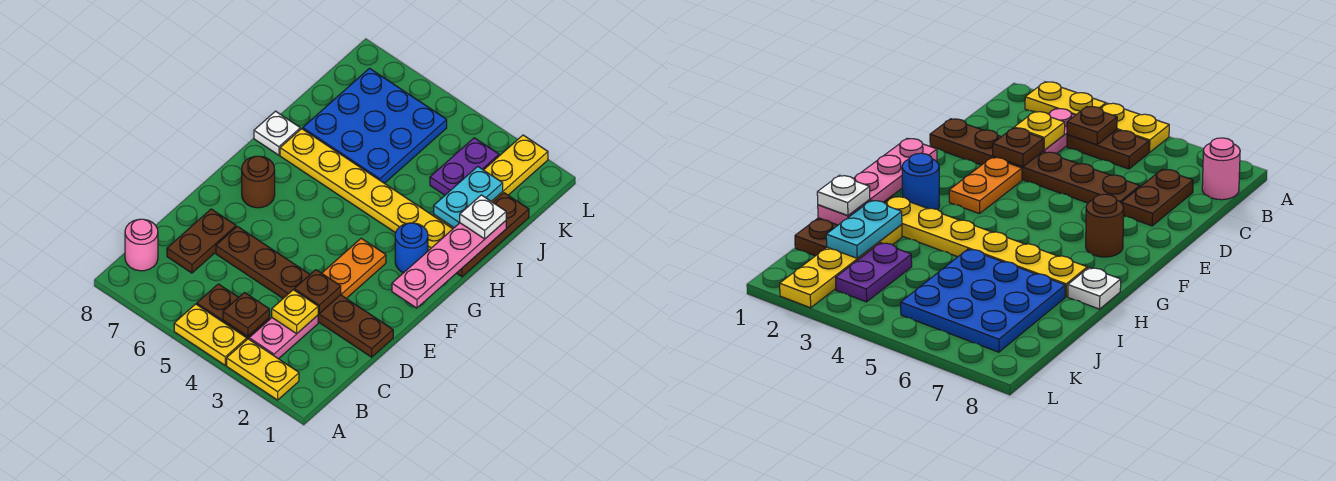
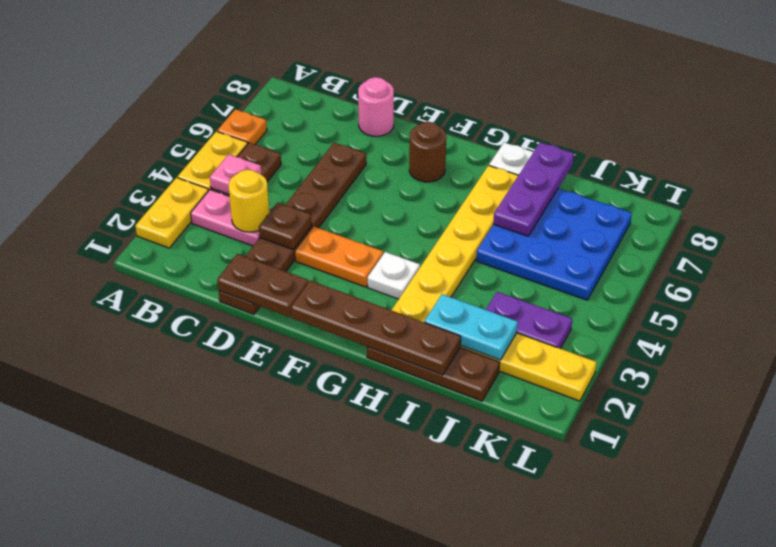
none -> orange 1x1 plate [217,109,267,144]
brown 1x1 plate [223,293,269,336] -> pink 1x1 plate [210,154,261,194]
pink 1x1 round brick [125,219,158,271] -> pink 1x1 round brick moved to [358,77,394,136]
yellow 1x1 plate [272,290,319,334] -> yellow 1x1 round brick [228,170,269,232]
brown 1x2 plate [167,209,236,273] -> brown 1x2 plate moved to [217,254,308,317]
pink 1x4 plate [392,221,506,308] -> brown 1x4 plate [291,281,461,375]
blue 1x1 round brick [395,223,428,273] -> none
white 1x1 plate [460,195,506,239] -> white 1x1 plate moved to [368,252,420,299]
none -> purple 1x3 plate [493,142,574,236]

